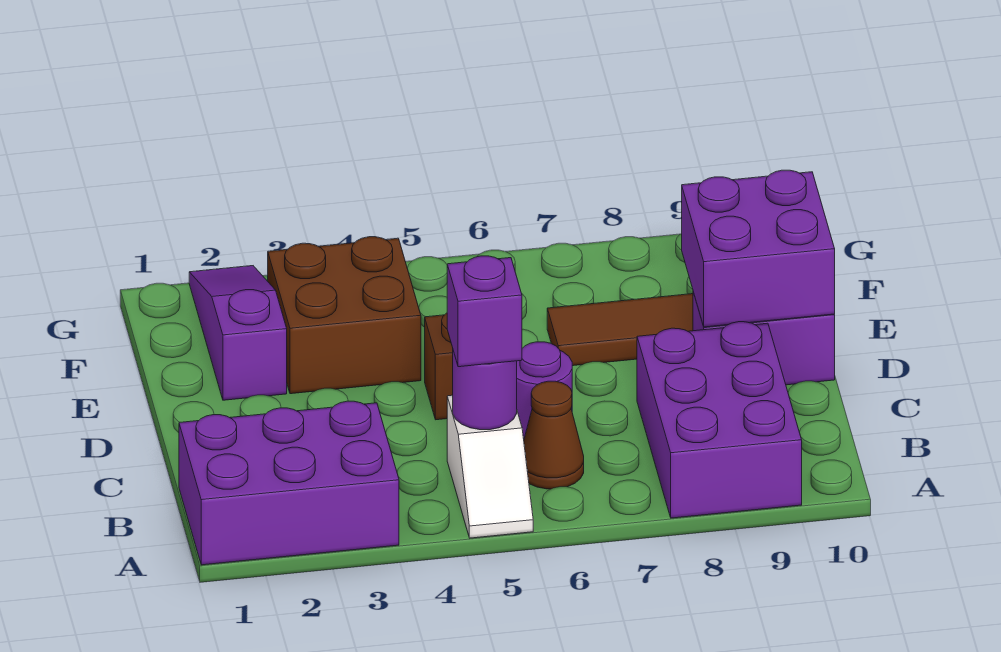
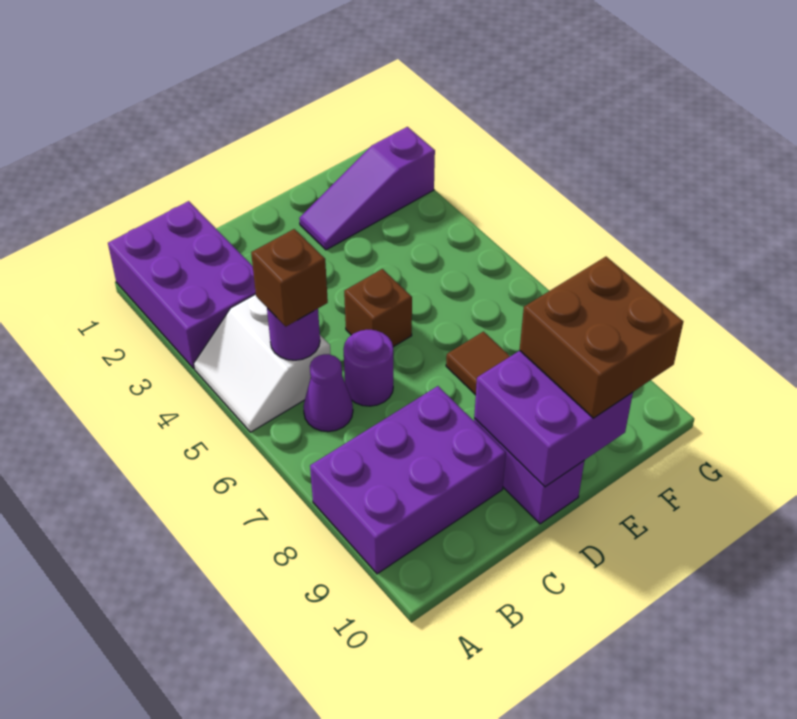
white 1x2 slope [447,395,533,538] -> white 2x2 slope [194,294,331,432]
purple 1x1 brick [447,256,522,367] -> brown 1x1 brick [251,229,328,327]
brown 1x1 cone [524,381,584,489] -> purple 1x1 cone [303,354,353,432]
purple 1x3 slope [189,266,287,400] -> purple 1x3 slope turned to [299,127,435,250]
brown 2x2 brick [268,237,421,394] -> brown 2x2 brick moved to [520,257,683,418]

